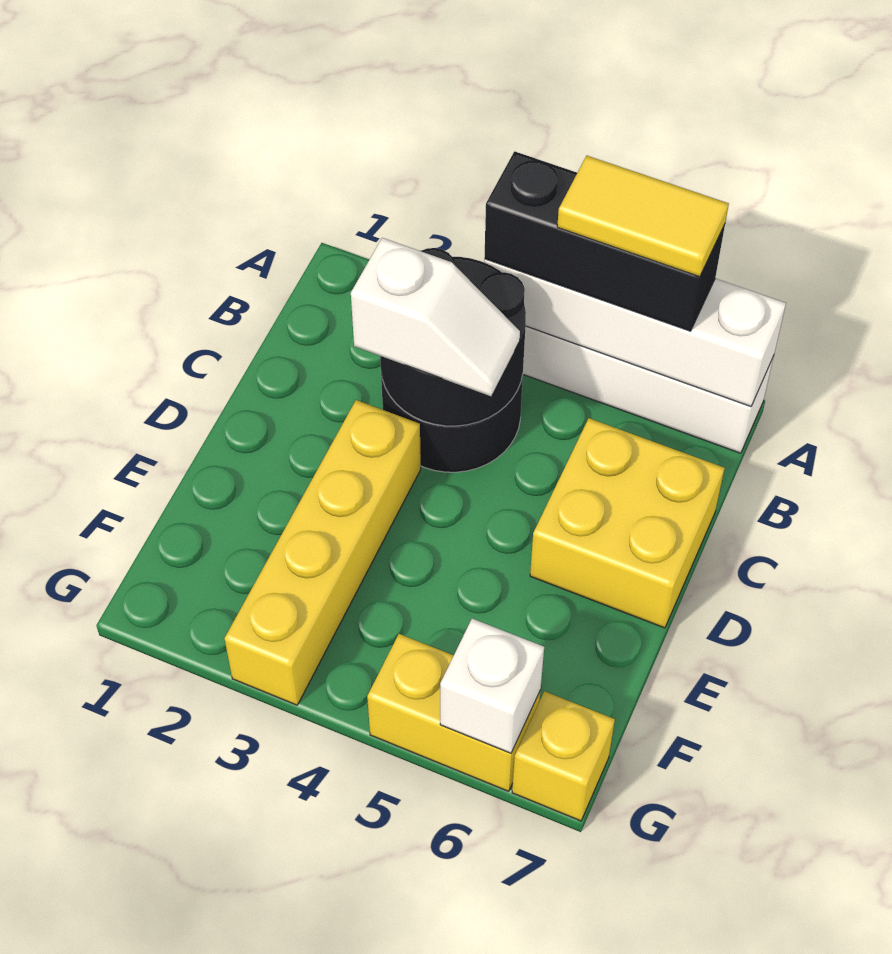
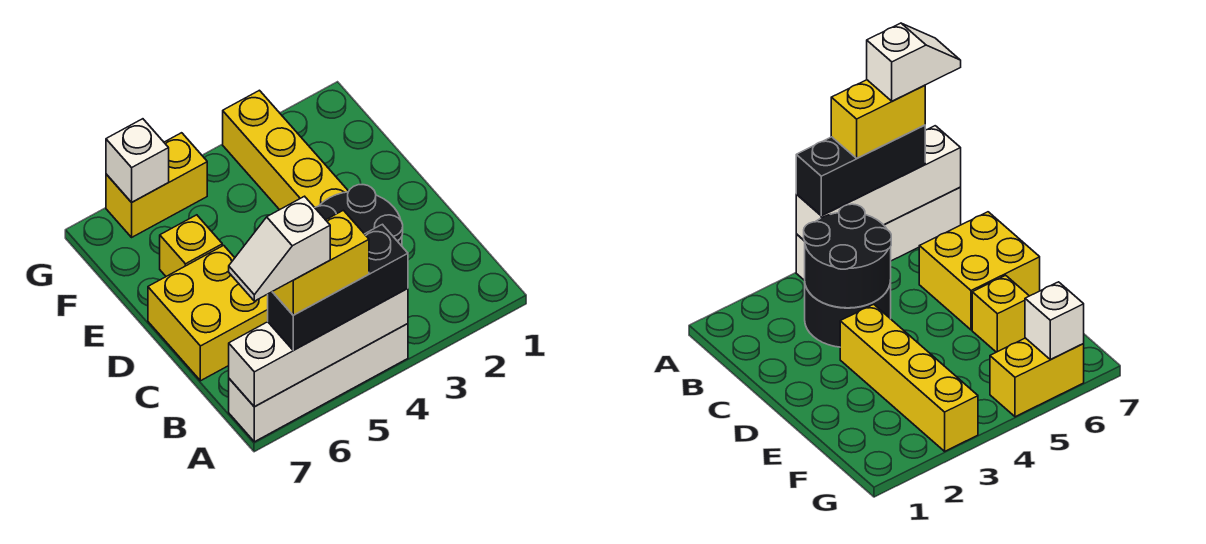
yellow 1x2 tile [557,156,729,277] -> yellow 1x2 brick [272,210,369,315]
white 1x2 slope [351,238,520,396] -> white 1x2 slope moved to [229,196,330,301]
yellow 1x1 brick [512,691,615,821] -> yellow 1x1 brick moved to [160,215,222,276]

